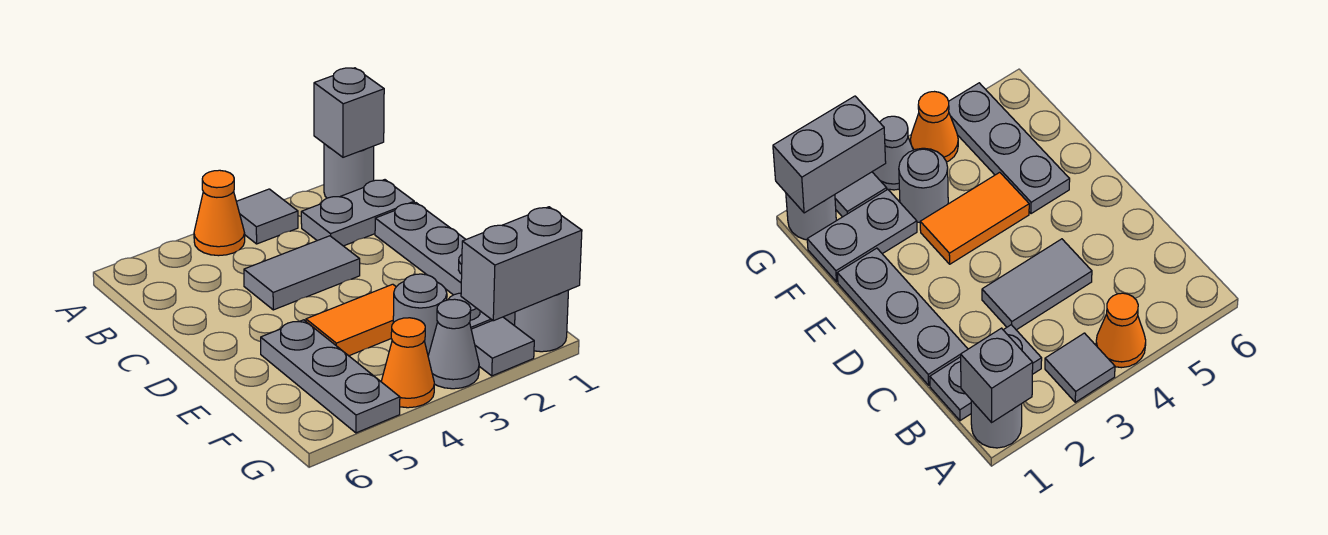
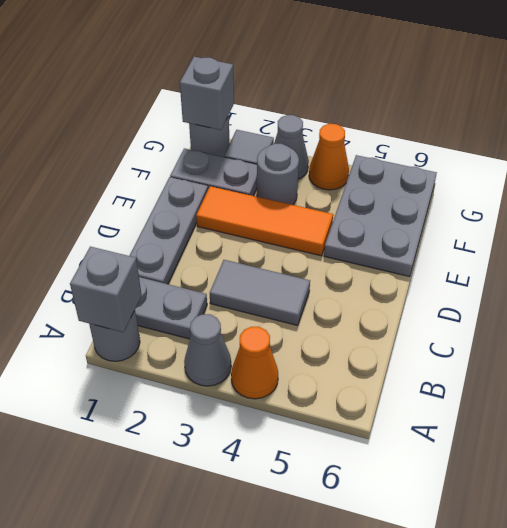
grey 1x1 tile [236,189,298,244] -> grey 1x1 cone [184,314,231,386]
orange 1x2 tile [306,284,396,356] -> orange 1x3 tile [196,186,333,256]
grey 1x3 plate [261,320,400,433] -> grey 2x3 plate [324,155,437,277]
grey 1x2 brick [461,207,582,321] -> grey 1x1 brick [180,57,234,130]

